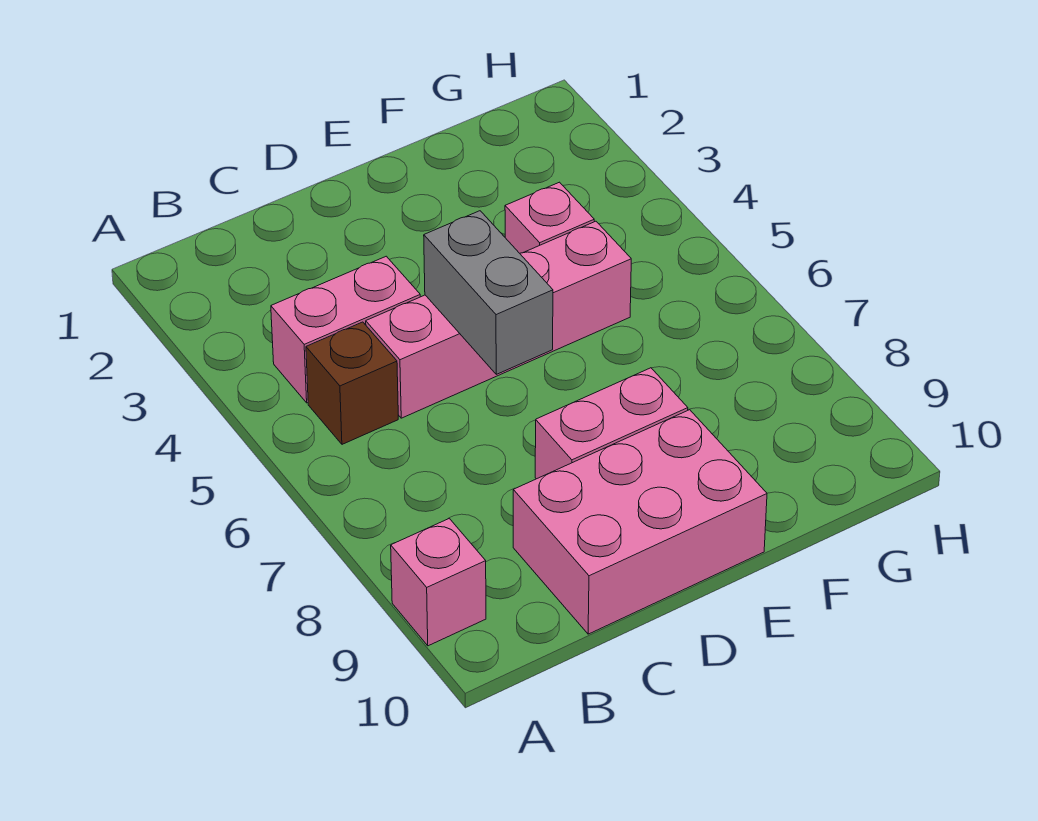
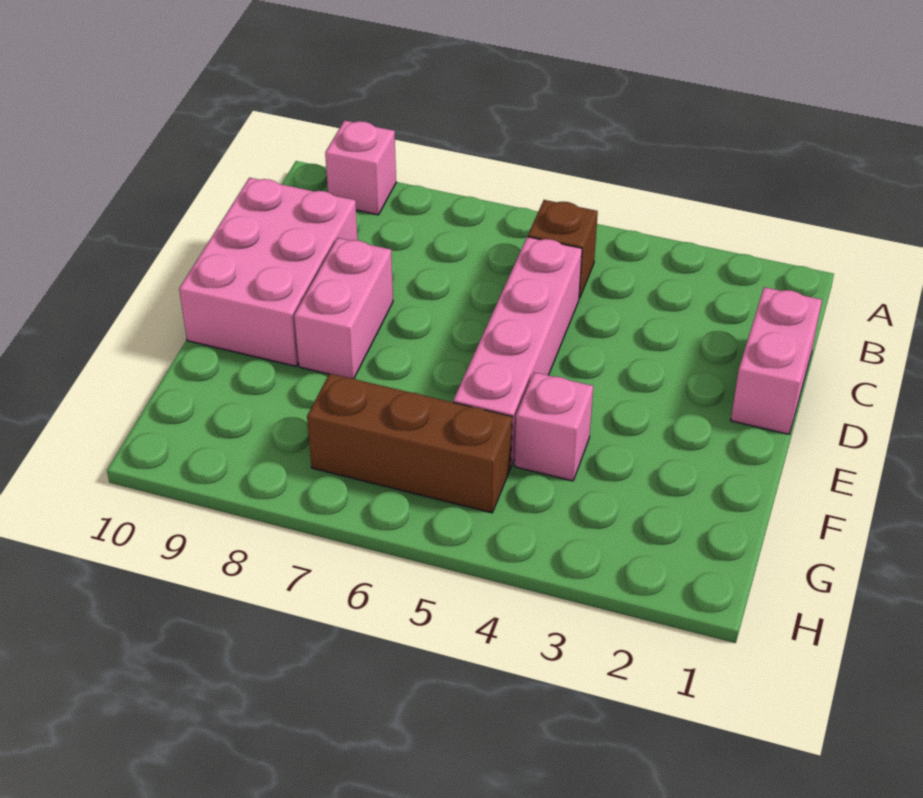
pink 1x2 brick [271,256,420,403] -> pink 1x2 brick moved to [731,287,822,434]
grey 1x2 brick [424,211,553,374] -> none
none -> brown 1x3 brick [307,373,512,513]

